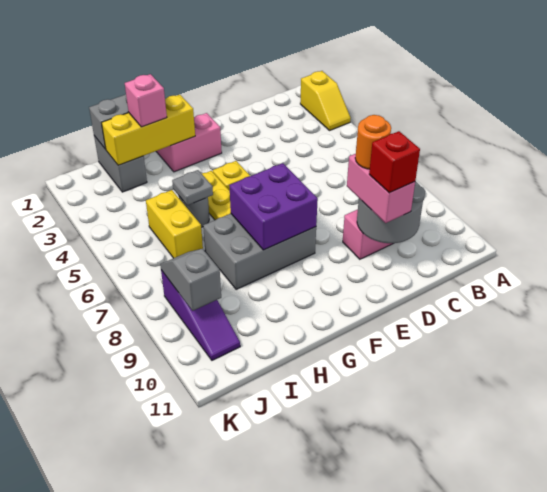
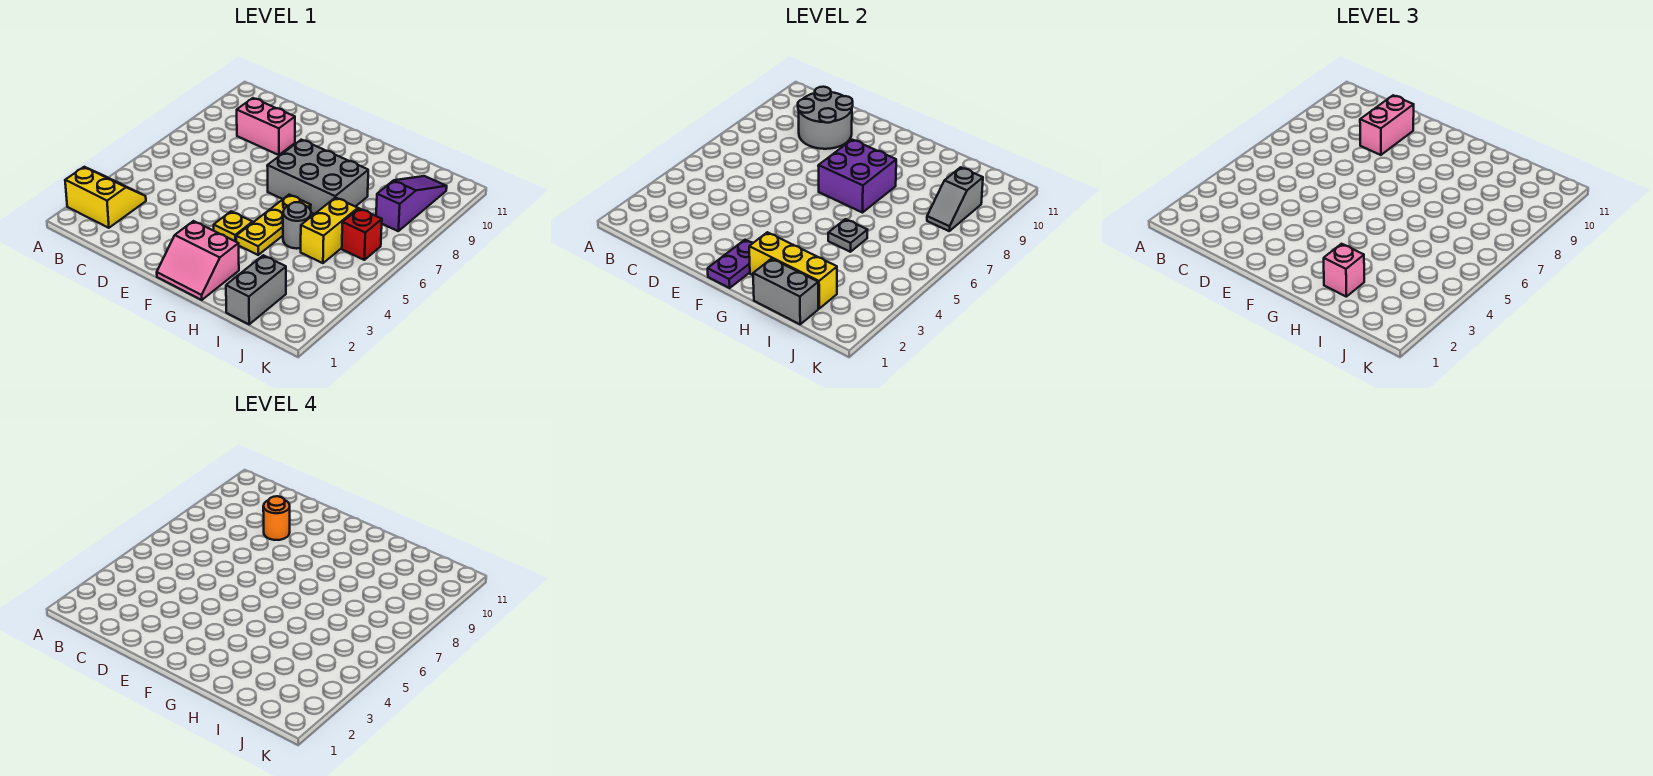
yellow 1x2 slope [300,71,351,130] -> yellow 2x2 slope [65,167,146,228]
red 1x1 brick [369,131,420,193] -> red 1x1 brick moved to [342,209,382,260]
none -> purple 1x2 plate [708,240,753,288]

